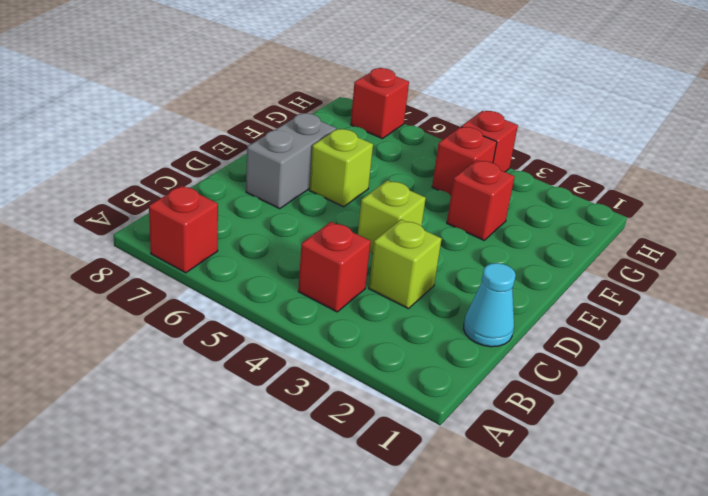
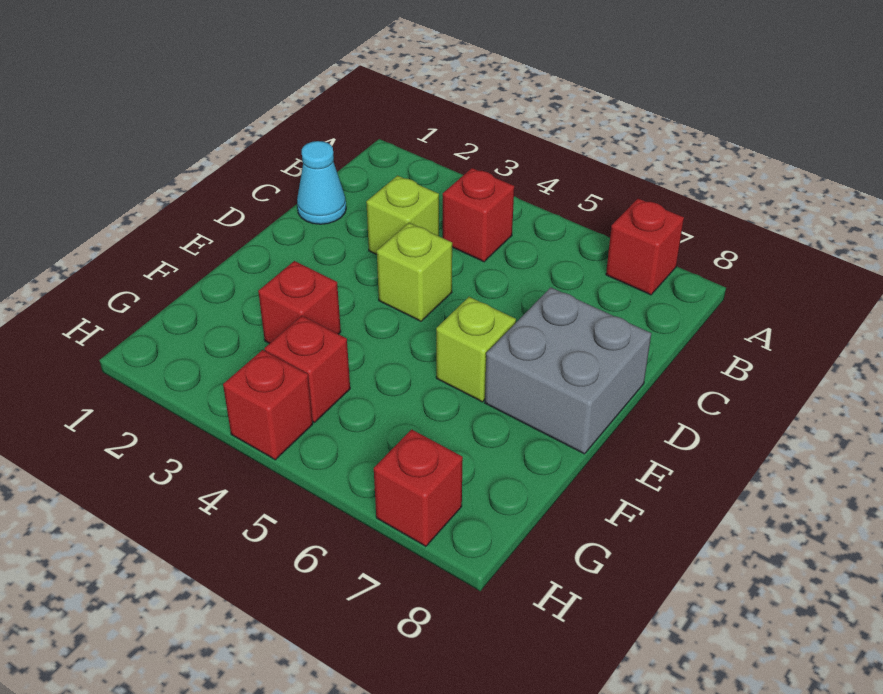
grey 1x2 brick [246,113,336,209] -> grey 2x2 brick [485,287,651,454]

